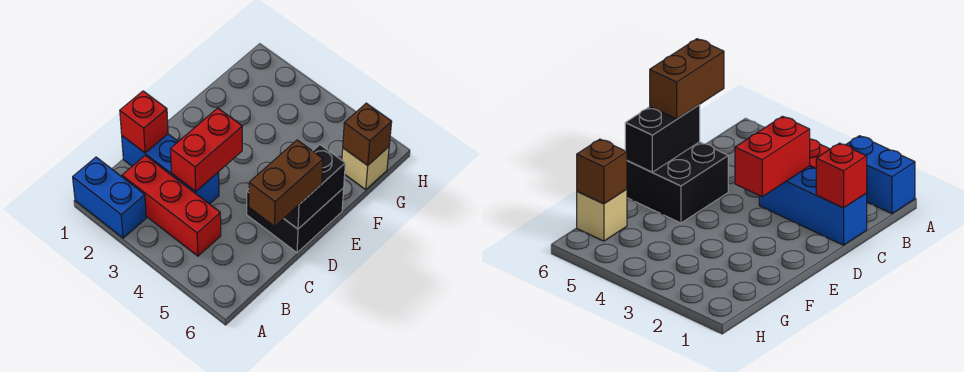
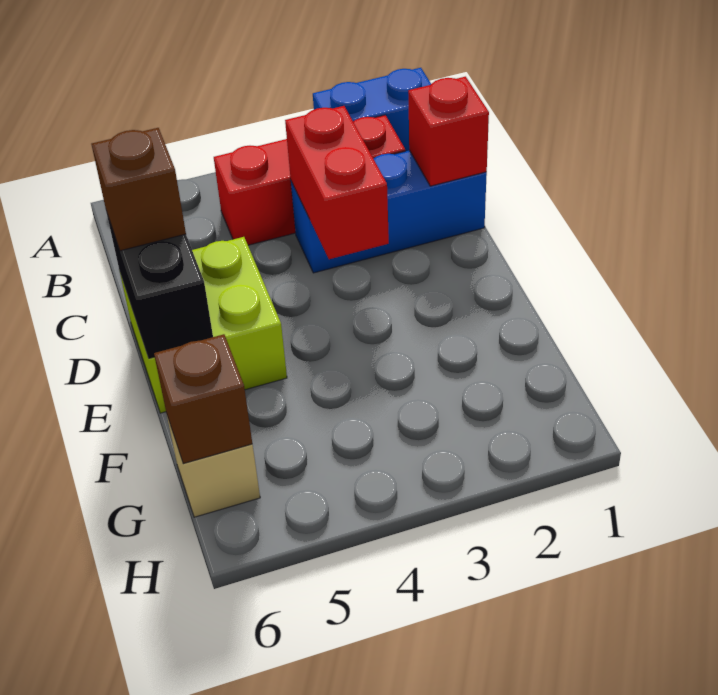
brown 1x2 brick [249,140,323,226] -> brown 1x1 brick [91,128,186,251]
black 2x2 brick [247,188,344,253] -> lime 2x2 brick [120,237,287,413]

